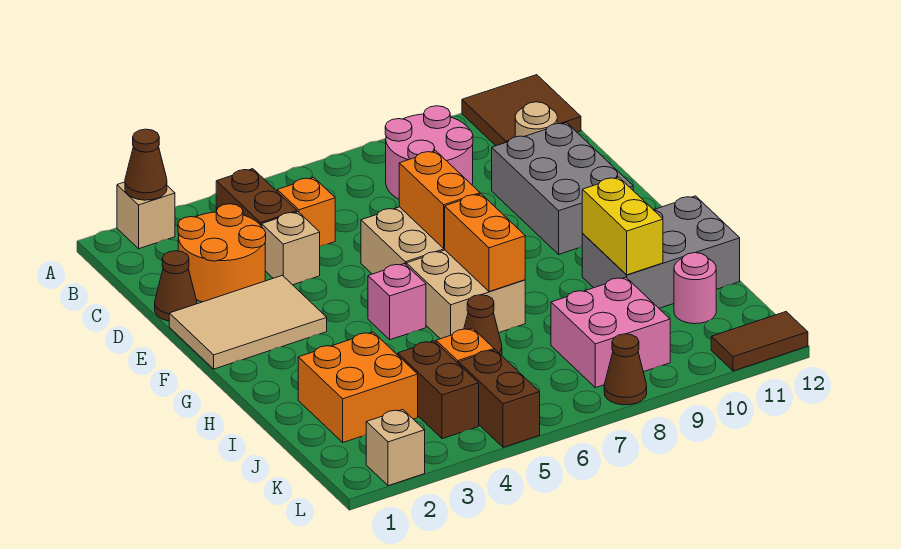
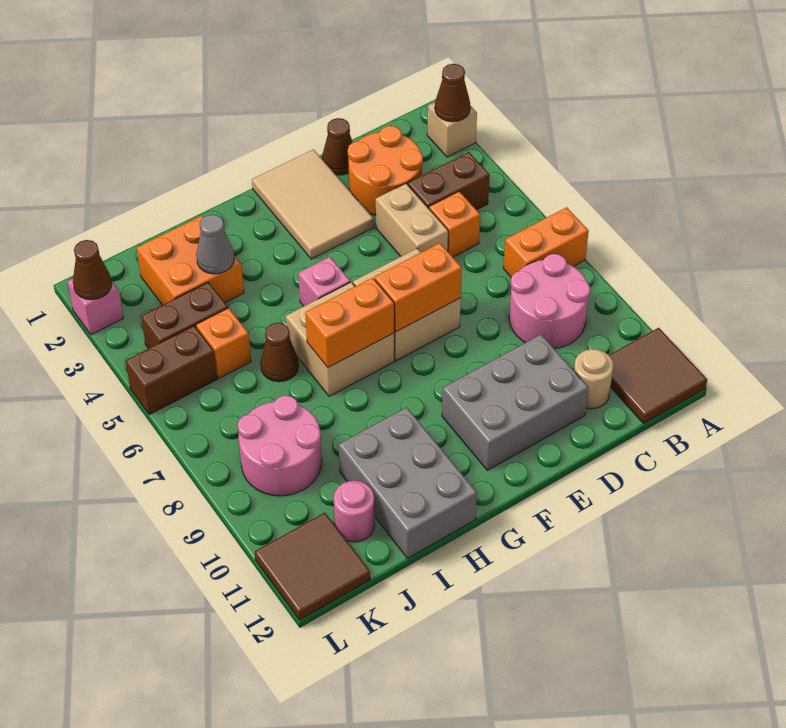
none -> orange 1x2 brick [503,207,589,277]
tan 1x1 brick [262,212,320,285] -> tan 1x2 brick [376,184,448,256]
yellow 1x2 brick [582,177,663,275] -> none
none -> grey 1x1 cone [196,214,234,274]
pink 2x2 brick [551,277,670,388] -> pink 2x2 round brick [237,395,322,496]
tan 1x1 brick [366,410,425,486] -> pink 1x1 brick [67,279,123,335]
brown 1x1 cone [604,334,647,405] -> brown 1x1 cone moved to [73,240,112,300]
brown 1x2 tile [711,312,808,371] -> brown 2x2 tile [255,513,370,620]

